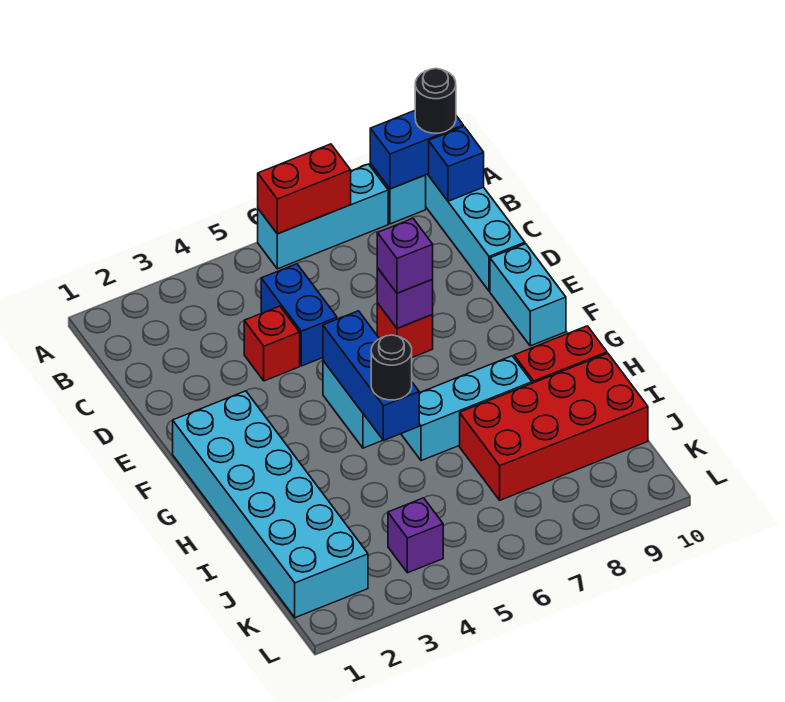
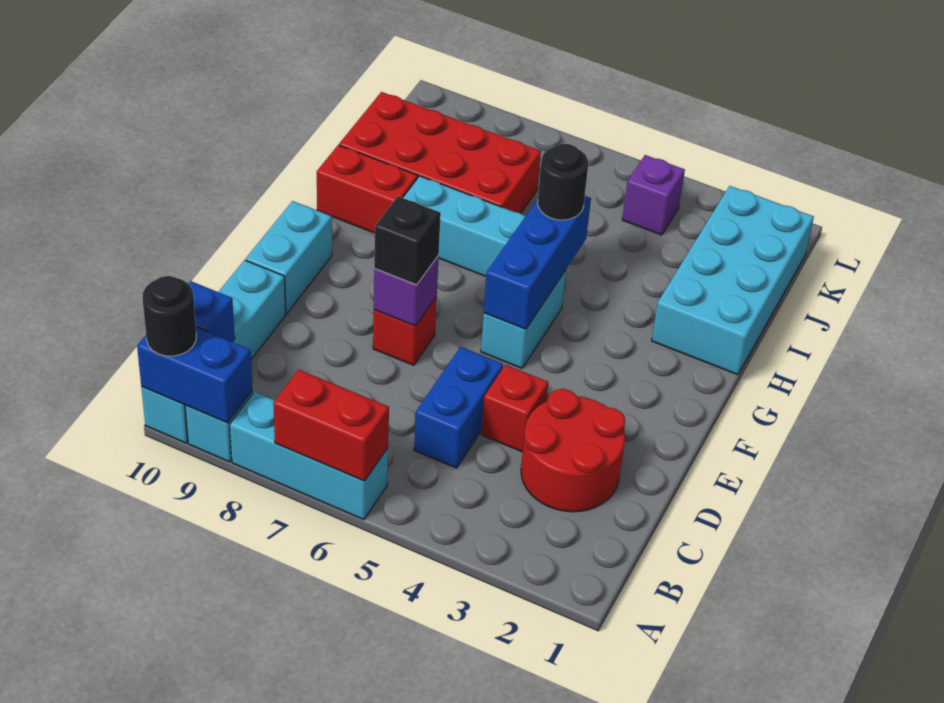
none -> red 2x2 round brick [521,389,625,512]
purple 1x1 brick [377,219,433,293] -> black 1x1 brick [374,196,441,285]
cyan 2x6 brick [173,391,368,618] -> cyan 2x4 brick [652,186,814,375]

